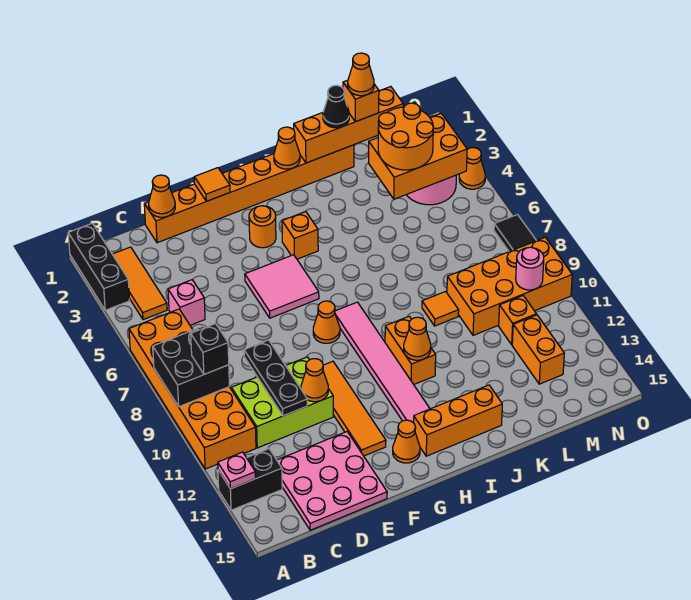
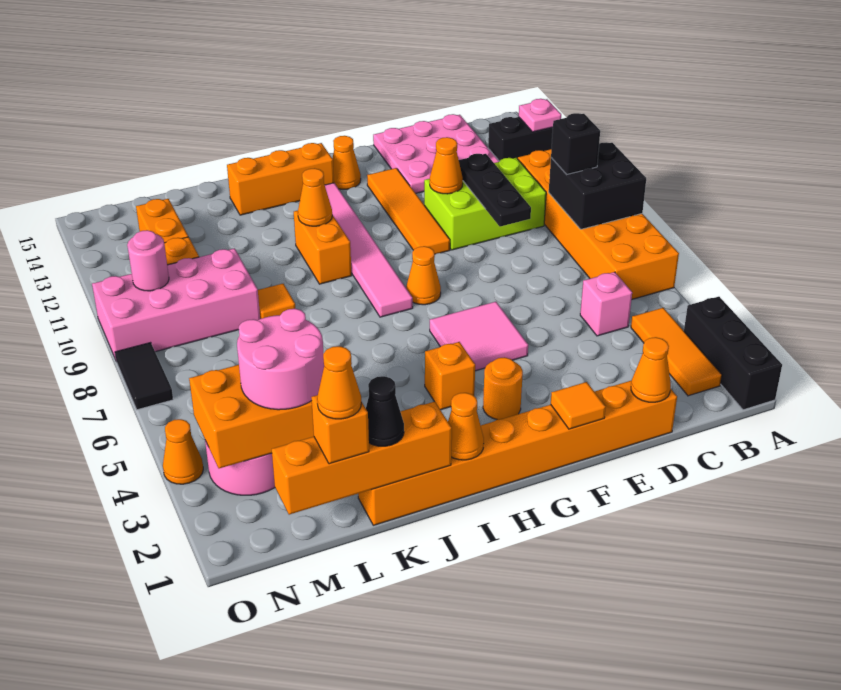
orange 2x2 round brick [378,103,433,170] -> pink 2x2 round brick [237,309,324,410]
orange 2x4 brick [447,237,572,335] -> pink 2x4 brick [92,248,260,362]

